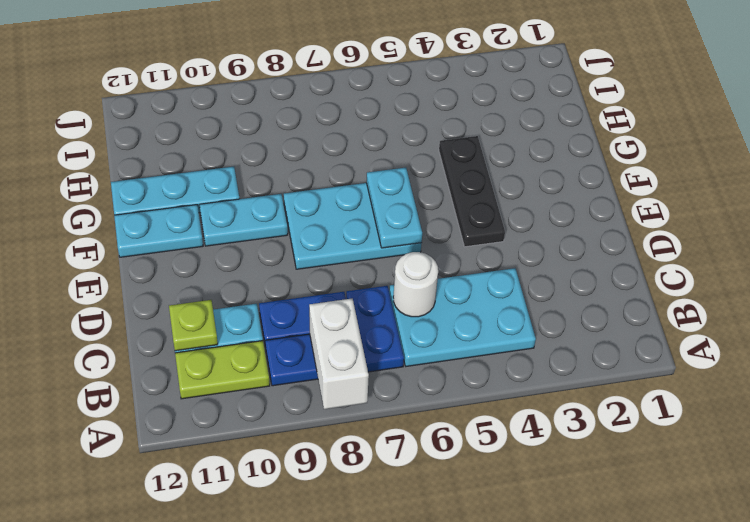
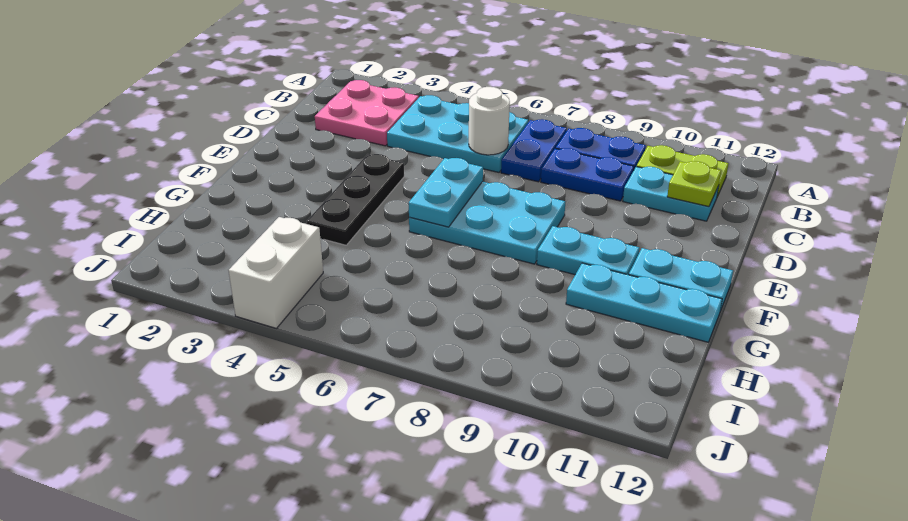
white 1x2 brick [309,299,369,409] -> white 1x2 brick moved to [229,217,323,328]
none -> pink 2x2 plate [315,80,419,146]

